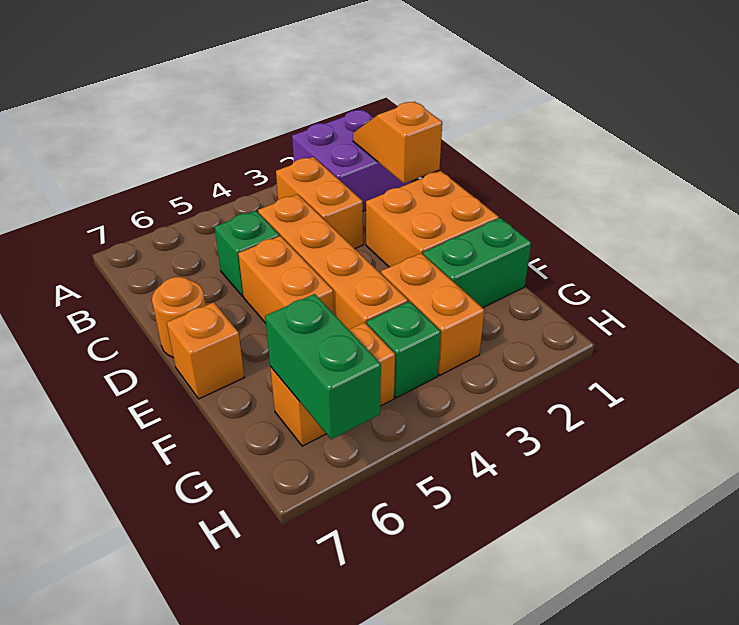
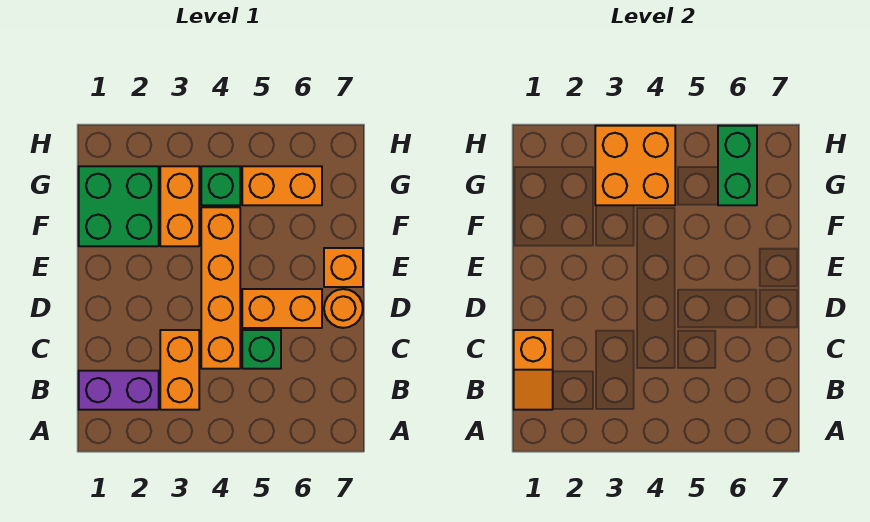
purple 2x2 brick [292,110,411,211] -> purple 1x2 brick [79,371,159,410]
orange 2x2 brick [366,171,499,267] -> orange 2x2 brick moved to [595,126,675,205]
orange 1x2 brick [238,236,334,323] -> orange 1x2 brick turned to [242,289,322,328]
green 1x2 brick [423,218,531,308] -> green 2x2 brick [79,166,159,246]

